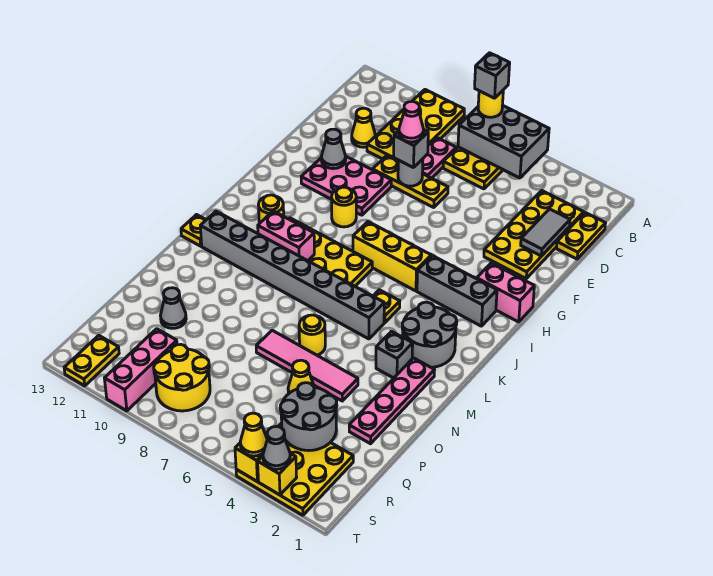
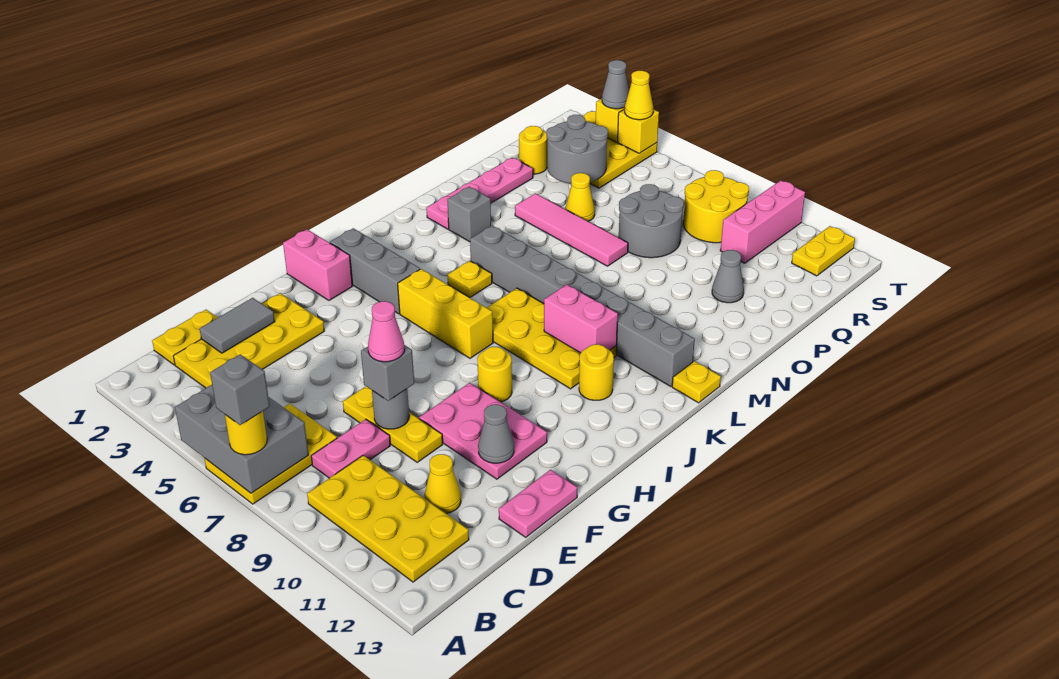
yellow 2x4 plate [367,90,464,161] -> yellow 2x4 plate turned to [307,455,469,582]
none -> pink 1x2 plate [499,470,577,537]
grey 2x2 round brick [402,302,457,367] -> grey 2x2 round brick moved to [619,184,684,258]
yellow 1x1 round brick [299,315,325,355] -> yellow 1x1 round brick moved to [519,126,547,174]

